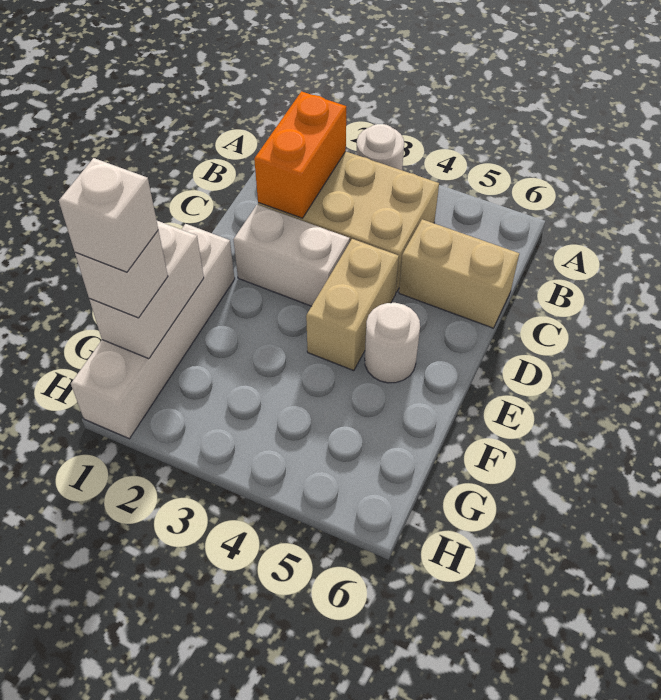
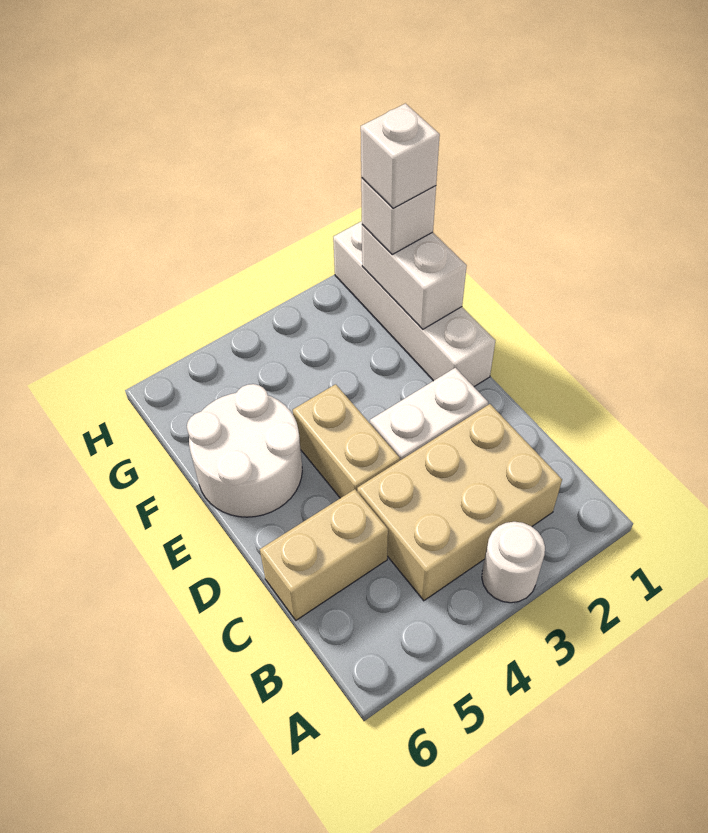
orange 1x2 brick [254,91,346,218] -> none
white 1x1 round brick [365,303,420,383] -> white 2x2 round brick [187,384,302,517]

